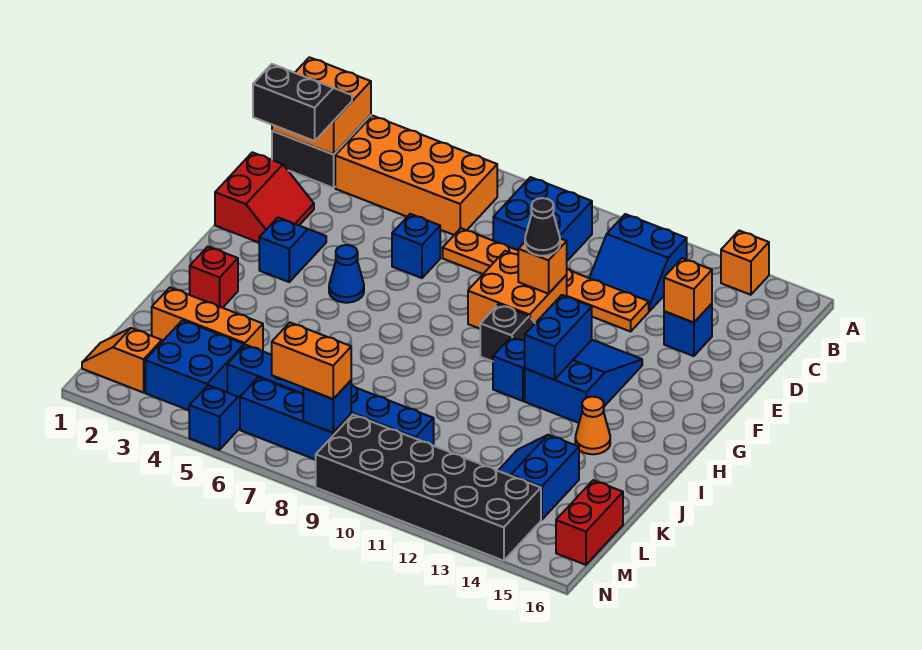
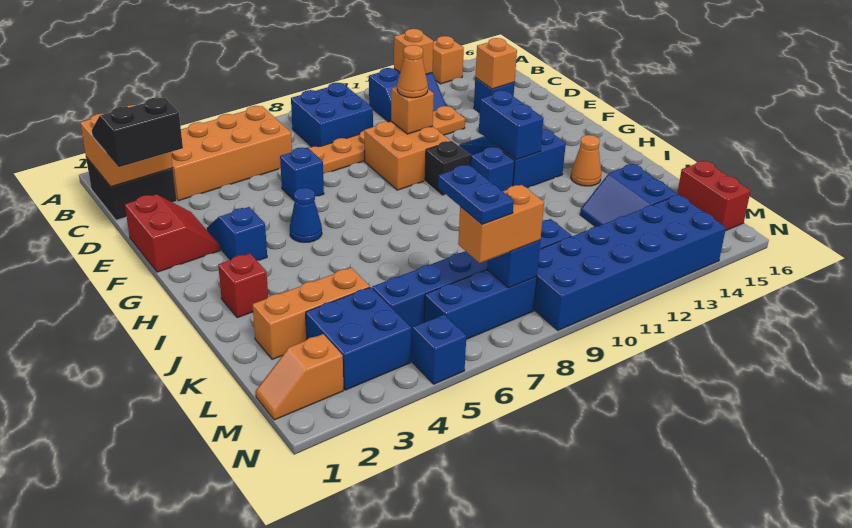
none -> orange 1x1 brick [394,29,433,74]
black 1x1 cone [525,198,560,256] -> orange 1x1 cone [397,45,428,98]
none -> blue 1x2 plate [438,165,514,225]
black 2x6 brick [316,415,541,561] -> blue 2x6 brick [534,195,726,330]

